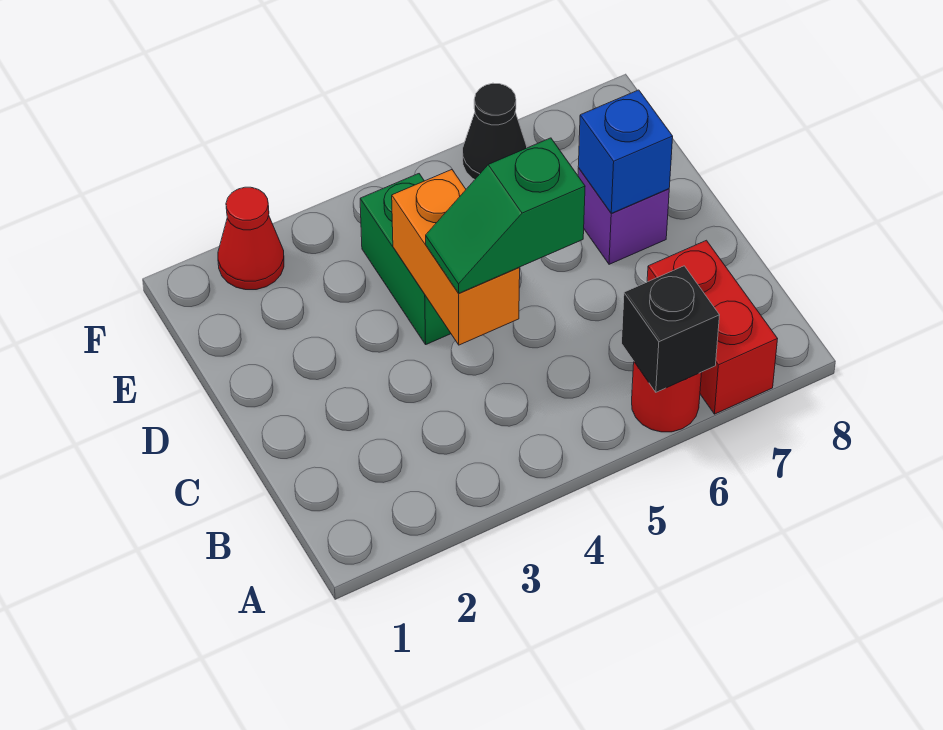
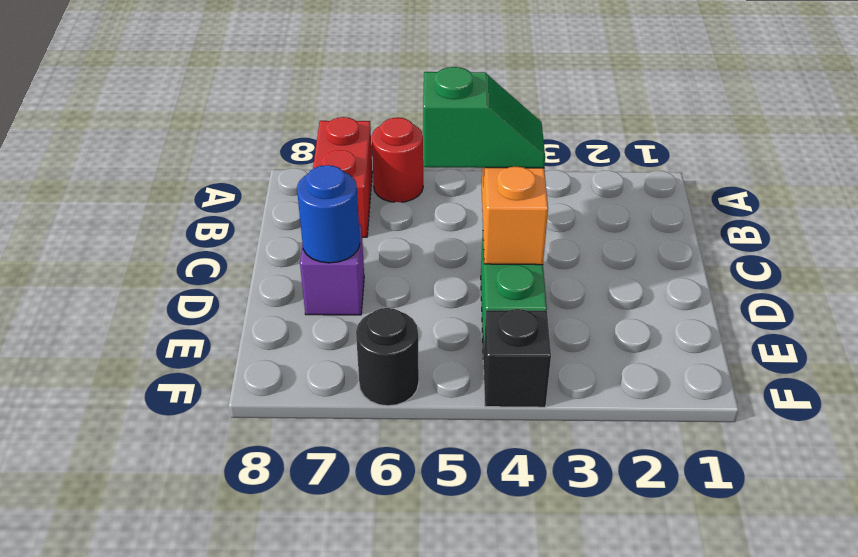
black 1x1 brick [622,266,720,392] -> black 1x1 brick moved to [483,309,551,407]
blue 1x1 brick [578,90,673,213] -> blue 1x1 round brick [297,165,360,263]
red 1x1 cone [218,187,284,290] -> none
black 1x1 cone [463,83,527,179] -> black 1x1 round brick [356,308,419,406]

